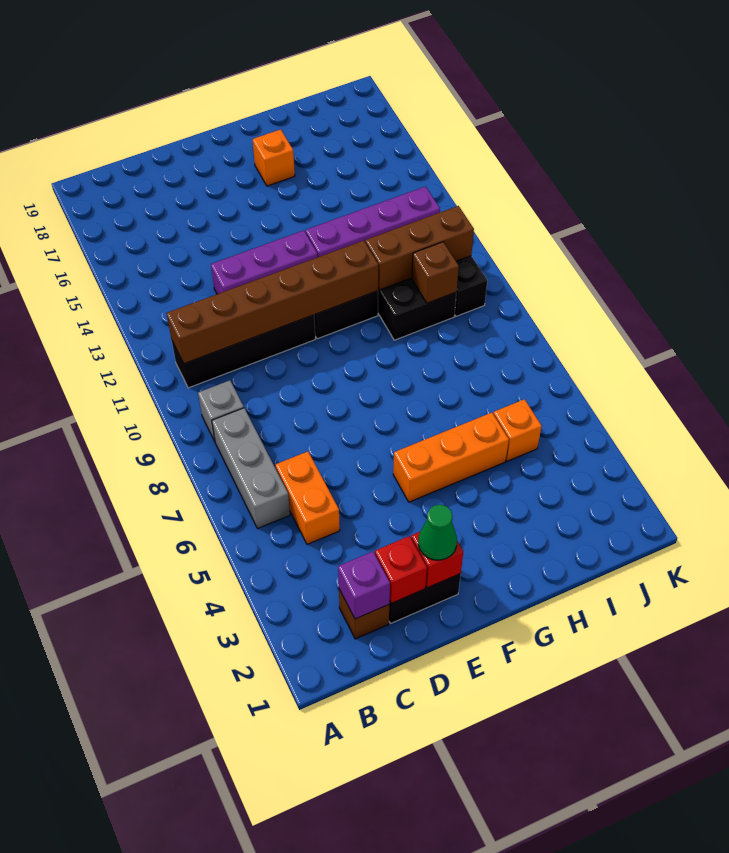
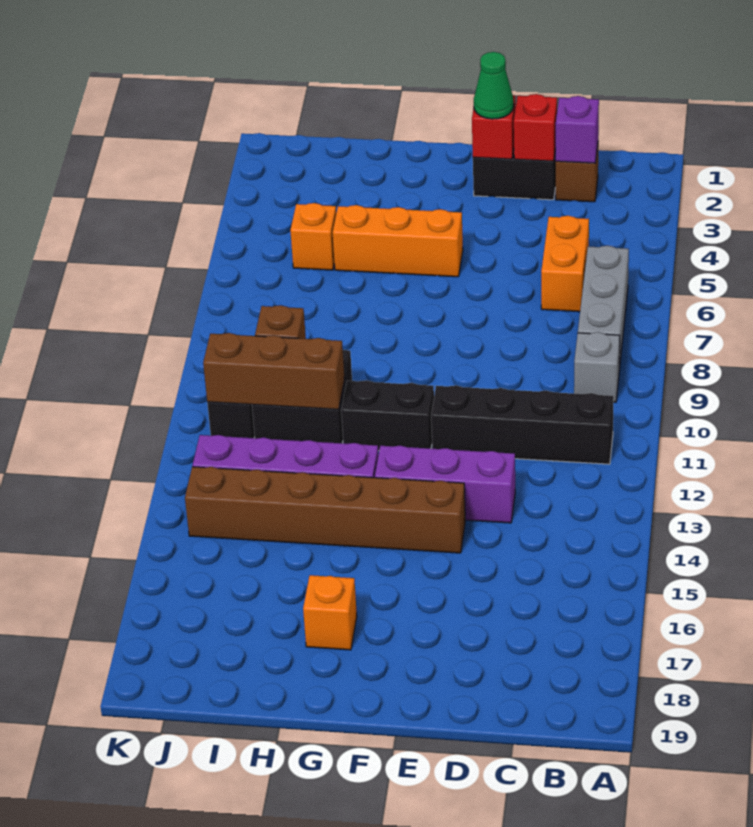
brown 1x6 brick [167,241,379,364] -> brown 1x6 brick moved to [185,467,465,553]

